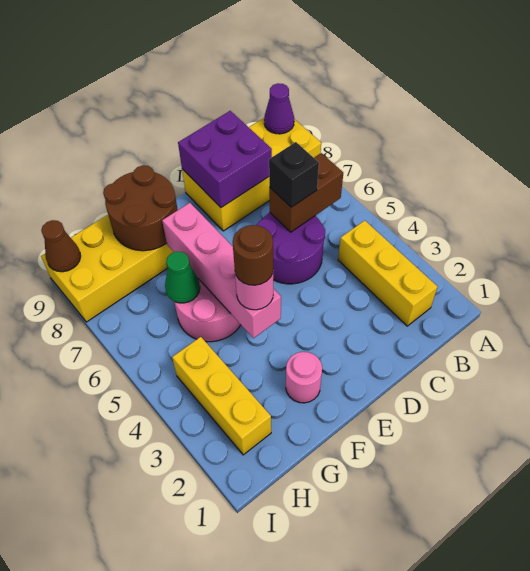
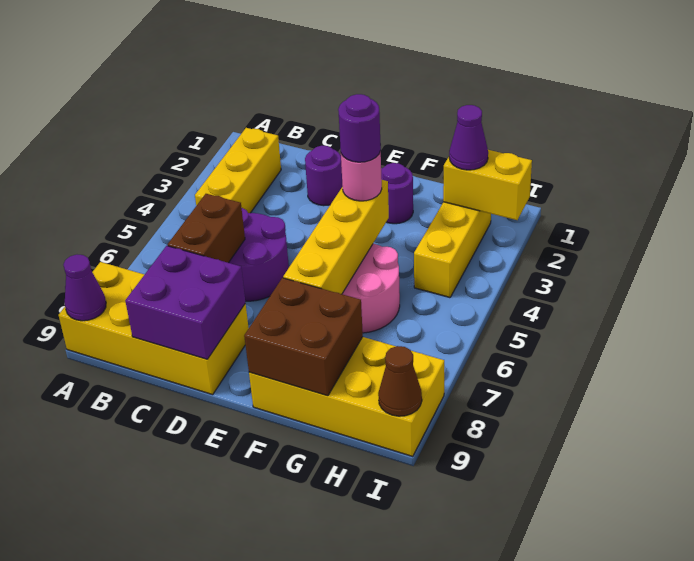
brown 1x2 brick [269,153,343,232] -> brown 1x2 brick turned to [168,194,245,263]
black 1x1 brick [269,142,319,207] -> none
none -> purple 1x1 round brick [305,146,343,206]
pink 1x1 round brick [286,352,322,403] -> purple 1x1 round brick [381,163,413,224]
pink 1x4 brick [162,203,281,338] -> yellow 1x4 brick [283,180,389,294]
brown 1x1 round brick [233,225,273,285] -> purple 1x1 round brick [338,94,381,162]
brown 2x2 round brick [103,165,178,251] -> brown 2x2 brick [244,278,363,396]
green 1x1 cone [165,251,200,303] -> none
none -> yellow 1x2 brick [443,150,532,220]
none -> purple 1x1 cone [449,105,488,170]

